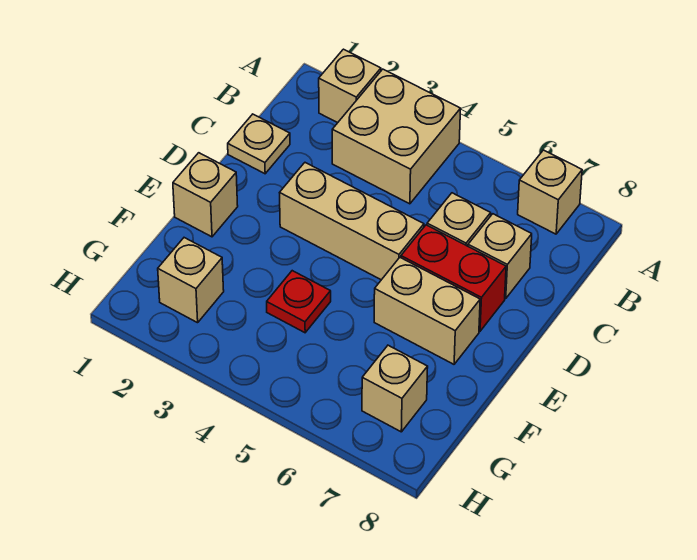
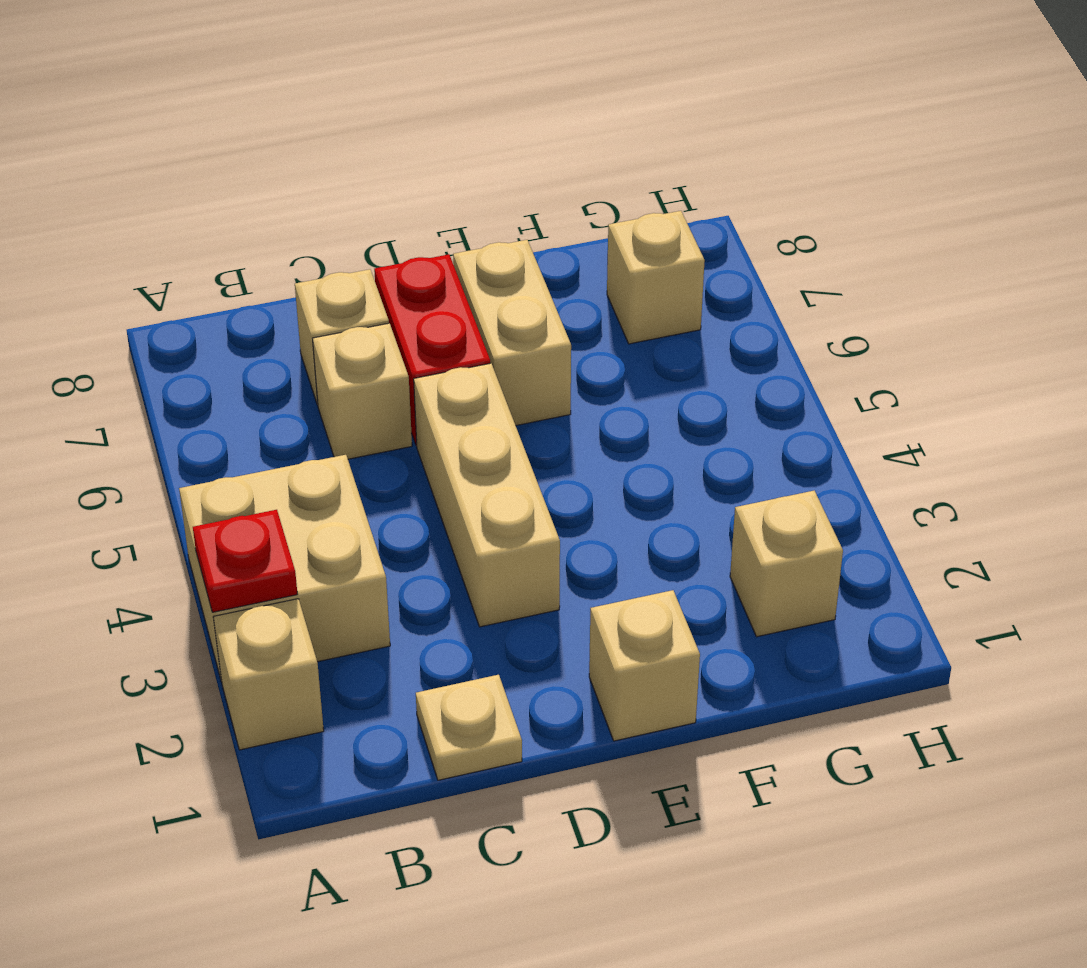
tan 1x1 brick [518,150,582,234] -> none
red 1x1 plate [267,271,331,333] -> red 1x1 plate moved to [193,510,297,612]

